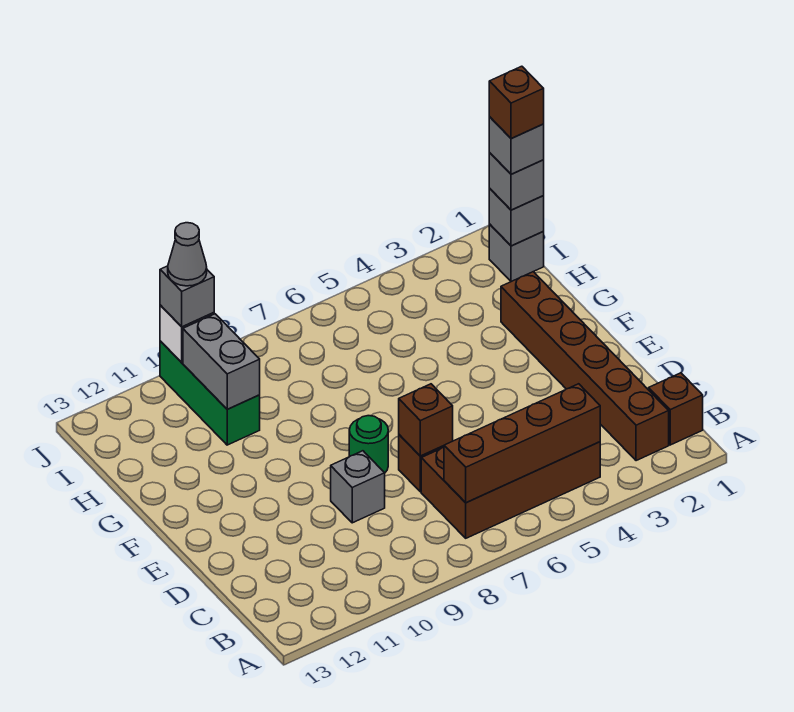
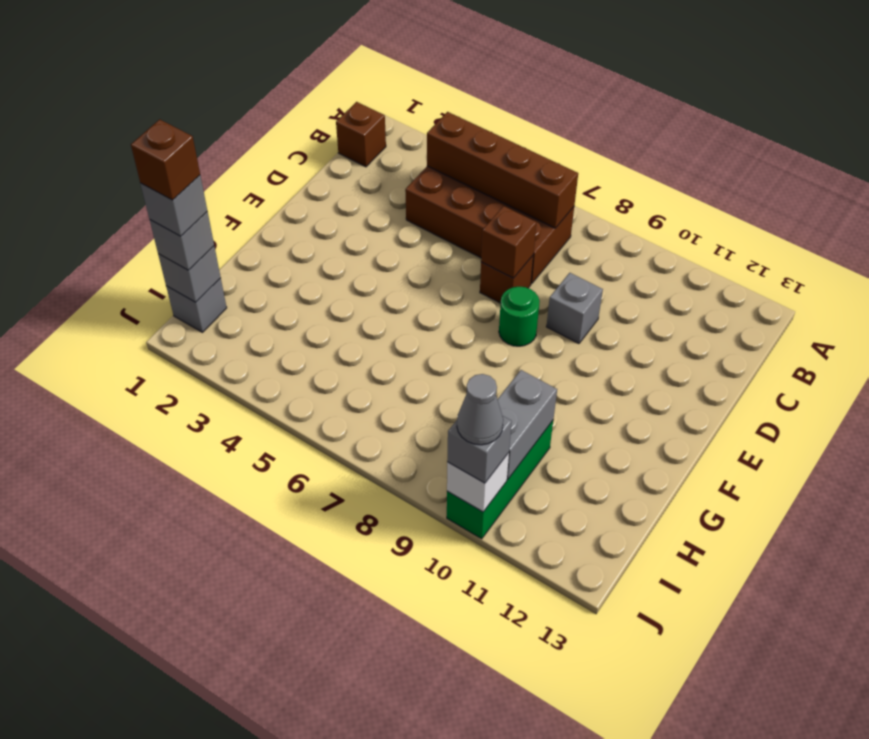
brown 1x6 brick [501,272,669,461] -> none

